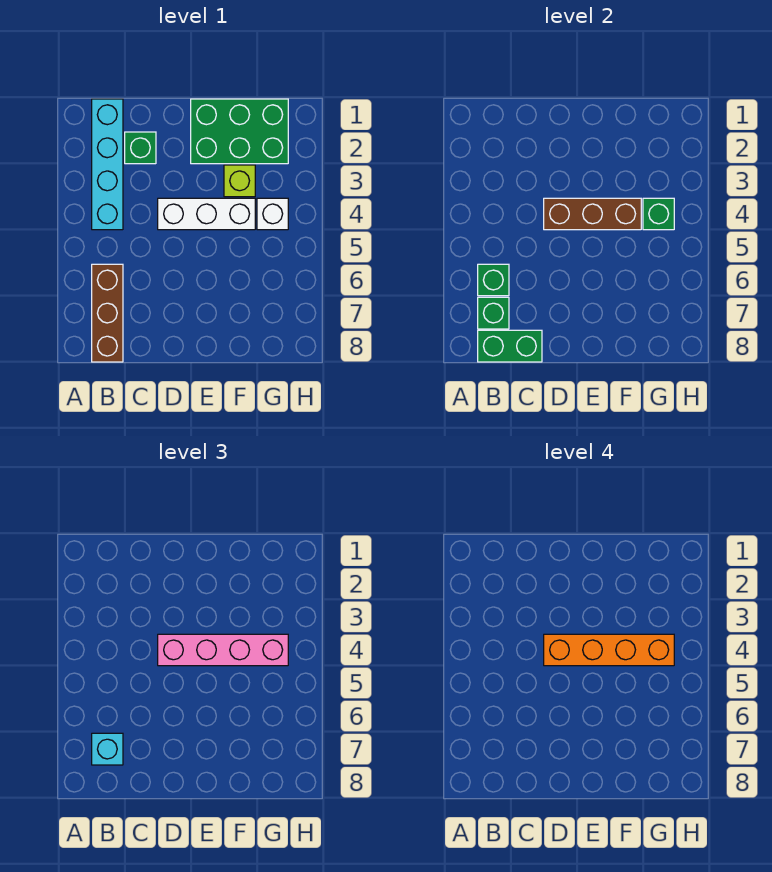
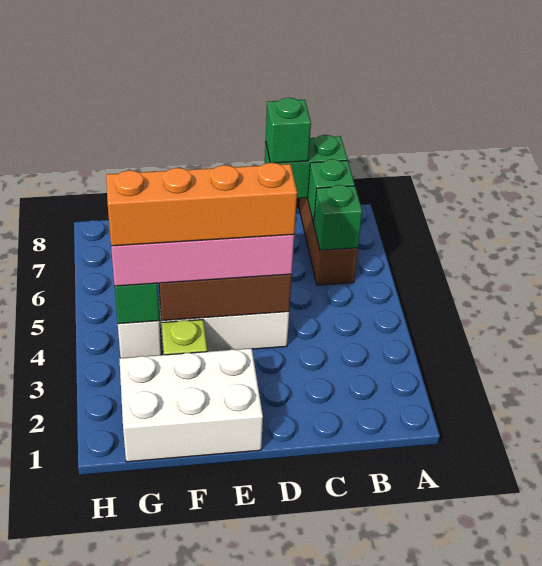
cyan 1x4 brick [92,99,123,230] -> none
cyan 1x1 brick [92,733,123,765] -> none
green 1x1 brick [125,132,156,164] -> green 1x1 brick moved to [266,98,311,163]
green 2x3 brick [191,99,288,164] -> white 2x3 brick [119,348,263,462]

